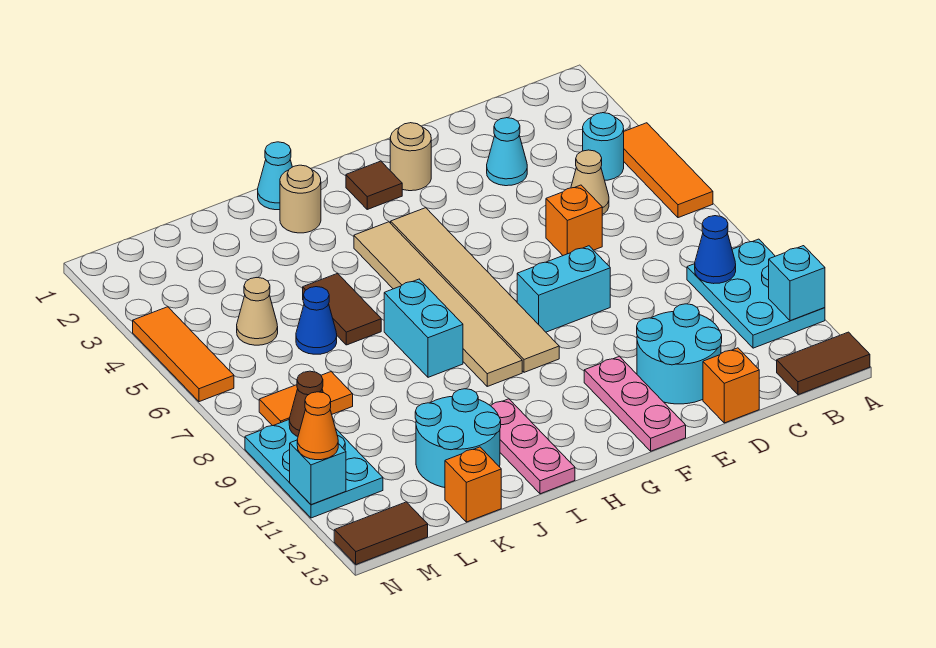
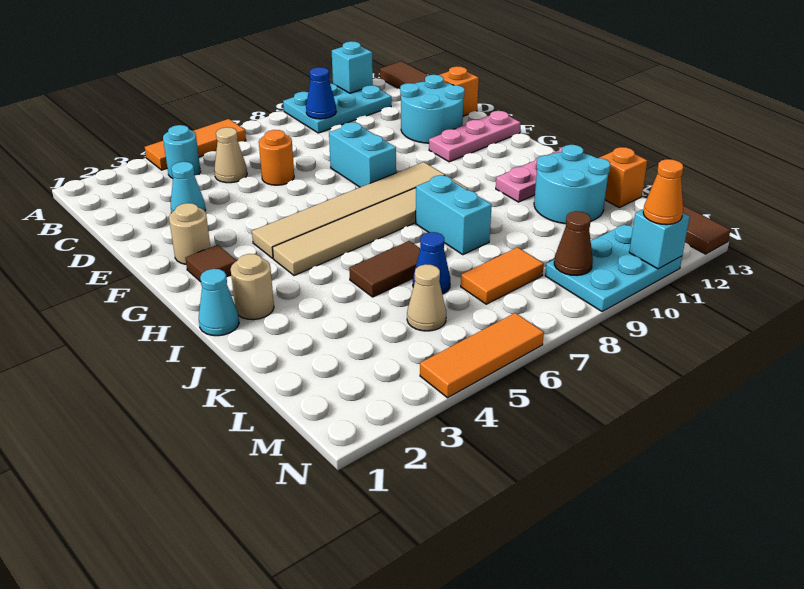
orange 1x1 brick [546,185,602,255] -> orange 1x1 round brick [259,130,294,185]
cyan 1x2 brick [384,279,463,377] -> cyan 1x2 brick turned to [416,175,492,255]
orange 1x2 tile [259,372,353,426] -> orange 1x2 tile turned to [461,247,544,304]

